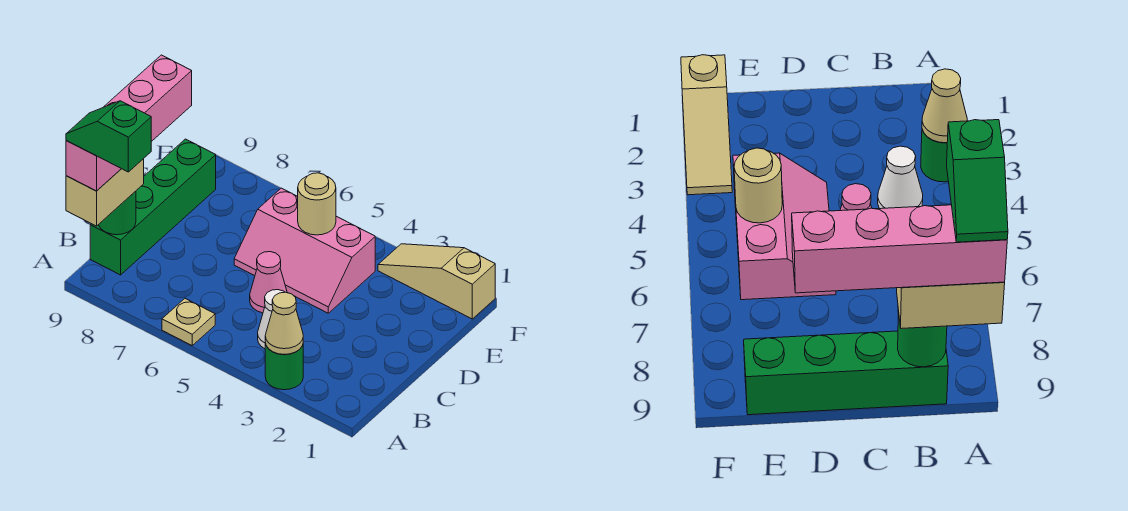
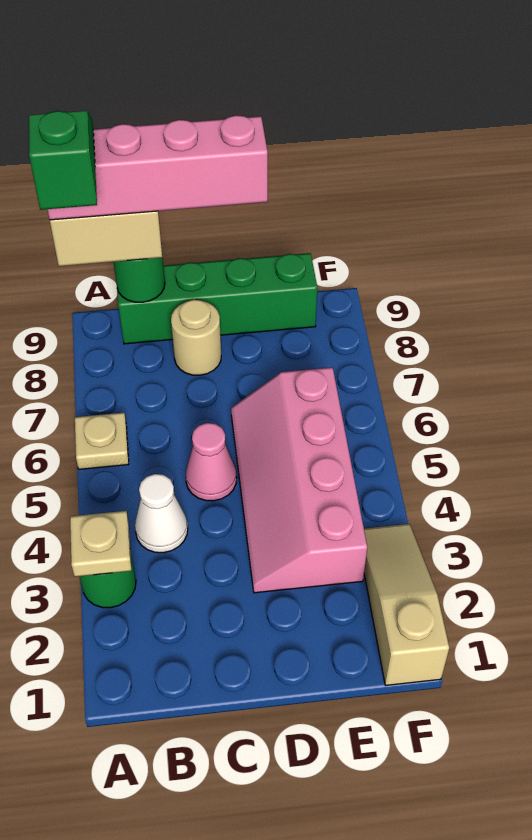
tan 1x1 cone [265,292,303,354] -> tan 1x1 plate [70,511,131,577]
pink 2x3 slope [234,188,375,313] -> pink 2x4 slope [231,367,367,593]
tan 1x1 round brick [298,173,336,235] -> tan 1x1 round brick moved to [171,300,221,375]

